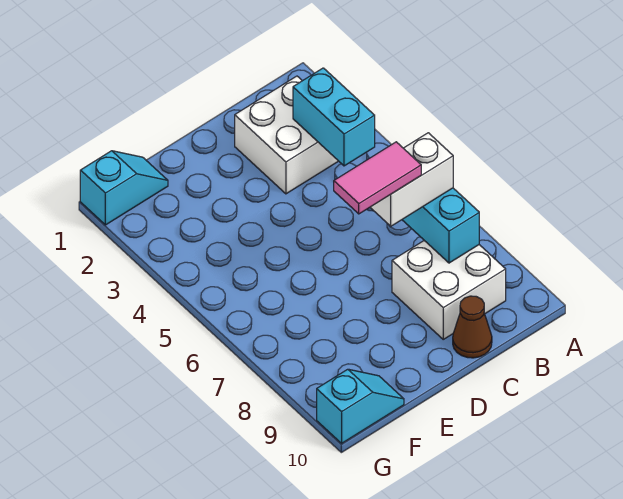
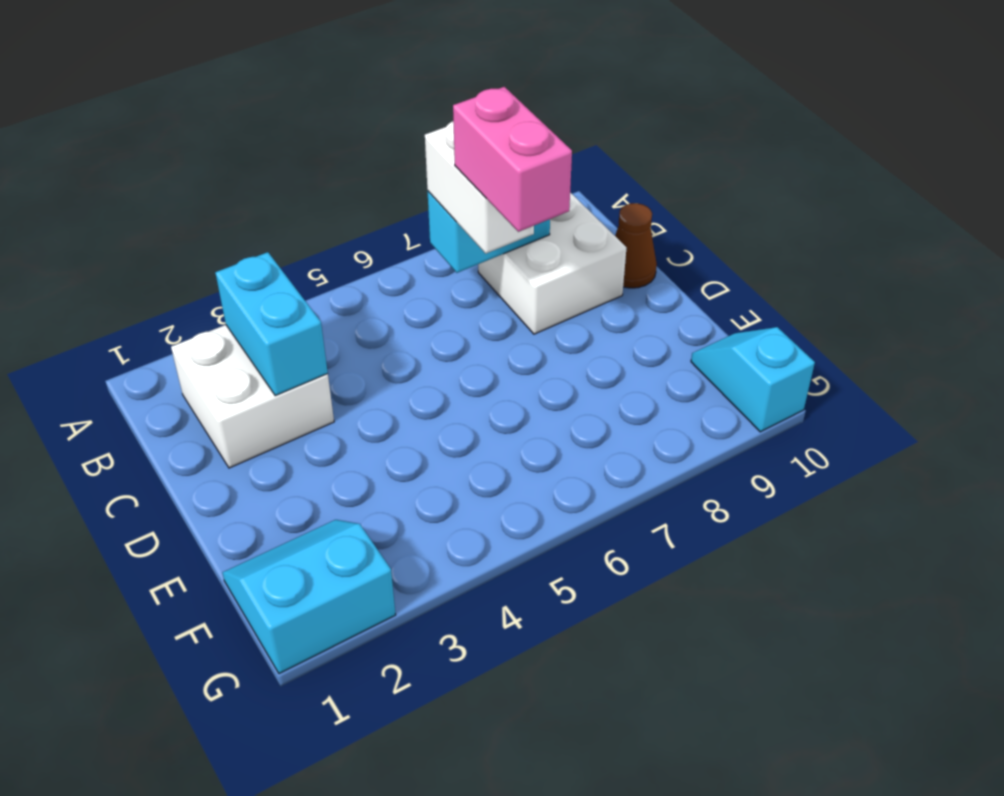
cyan 1x2 brick [293,68,375,166] -> cyan 1x2 brick turned to [215,252,328,396]
pink 1x2 tile [334,142,421,214] -> pink 1x2 brick [453,87,572,232]
cyan 1x2 slope [80,151,168,225] -> cyan 2x2 slope [222,520,396,674]

